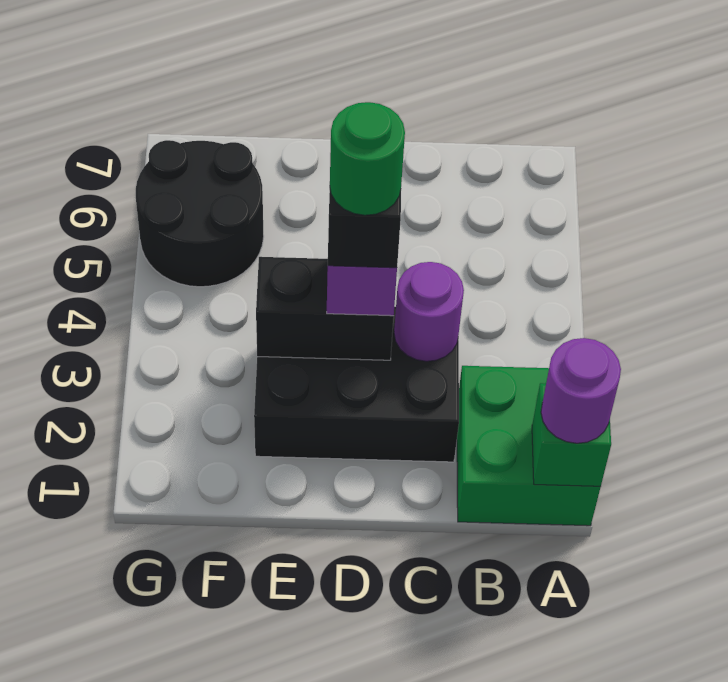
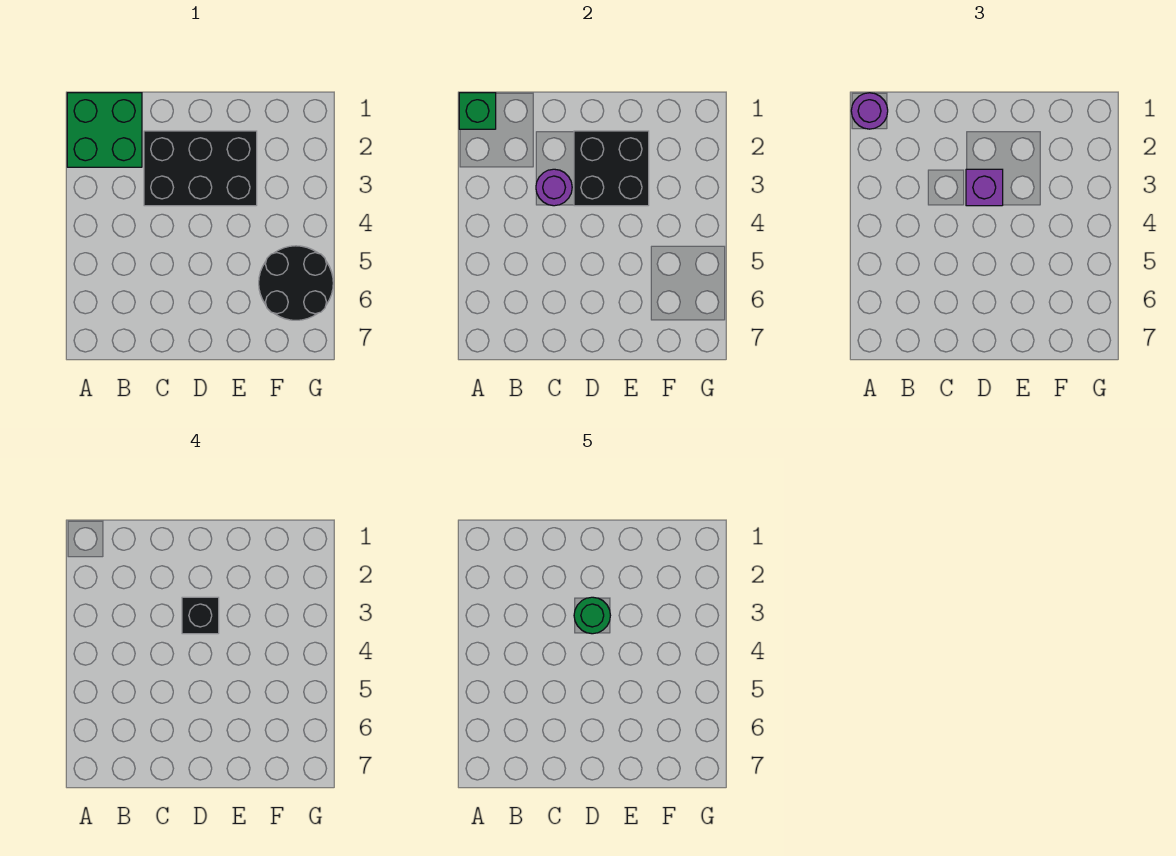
black 1x2 brick [256,257,394,360] -> black 2x2 brick [574,131,649,206]

